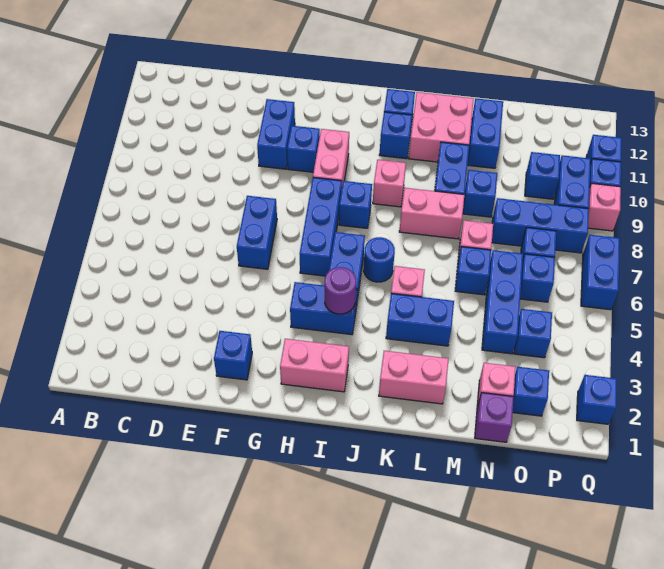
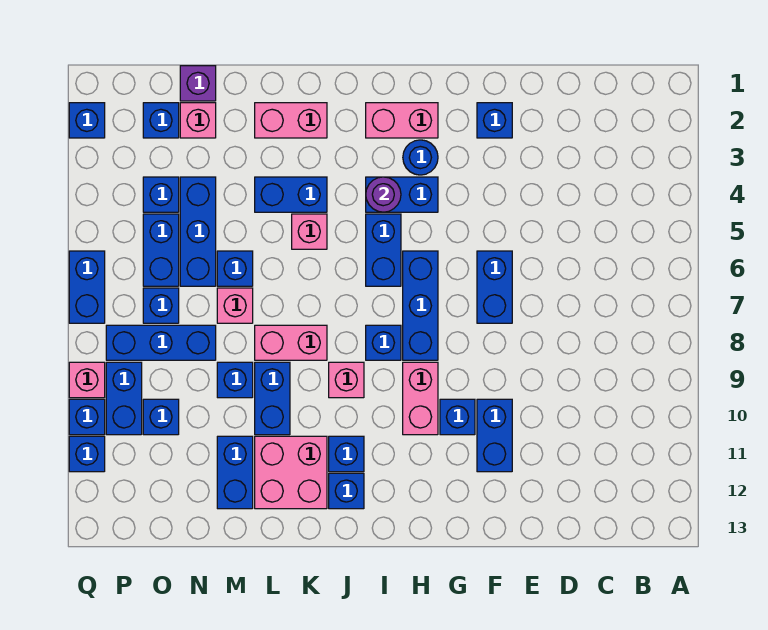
blue 1x1 round brick [364,237,395,282] -> blue 1x1 round brick moved to [403,140,438,175]
blue 1x1 brick [520,254,555,302] -> blue 1x2 brick [143,214,179,286]

